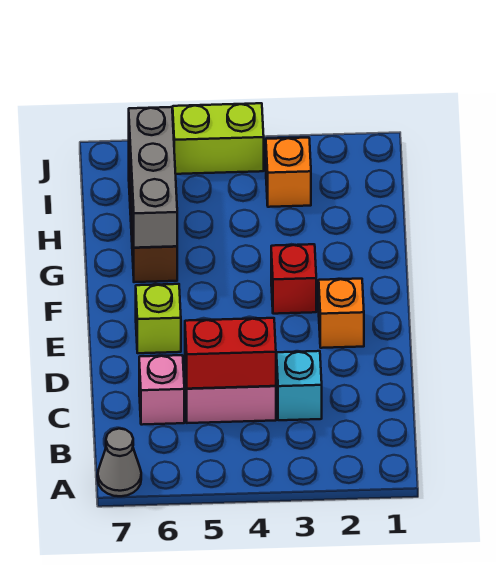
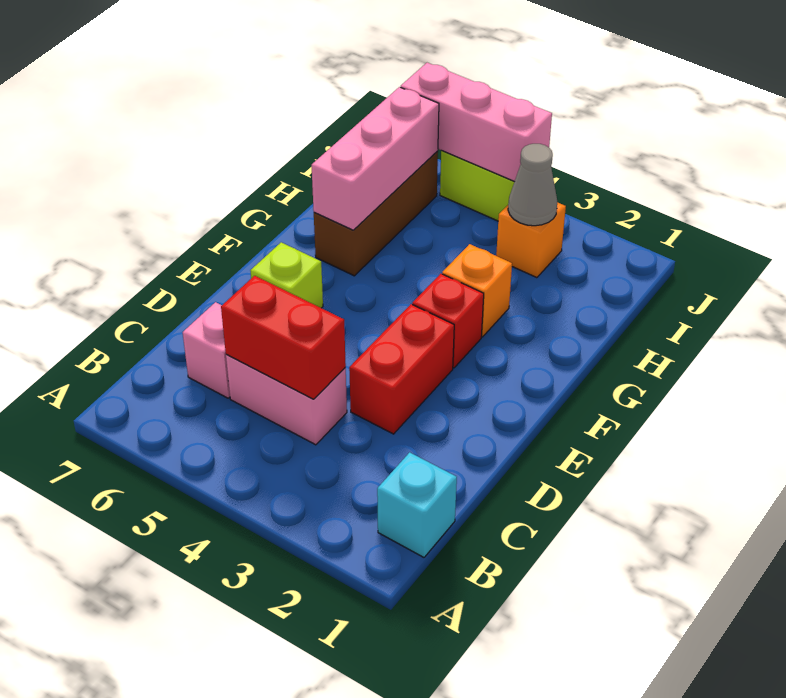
grey 1x1 cone [98,429,141,496] -> grey 1x1 cone moved to [508,144,557,226]
cyan 1x1 brick [276,351,322,420] -> cyan 1x1 brick moved to [377,452,457,557]
none -> red 1x2 brick [349,304,454,434]
orange 1x1 brick [319,279,364,348] -> orange 1x1 brick moved to [442,244,512,337]
grey 1x3 brick [129,107,177,248] -> pink 1x3 brick [312,87,439,230]
none -> pink 1x3 brick [401,63,552,182]

